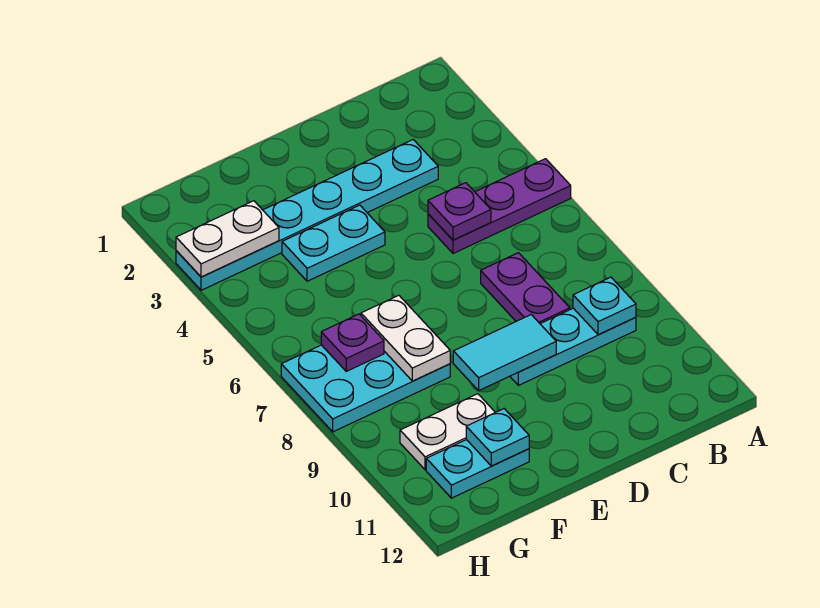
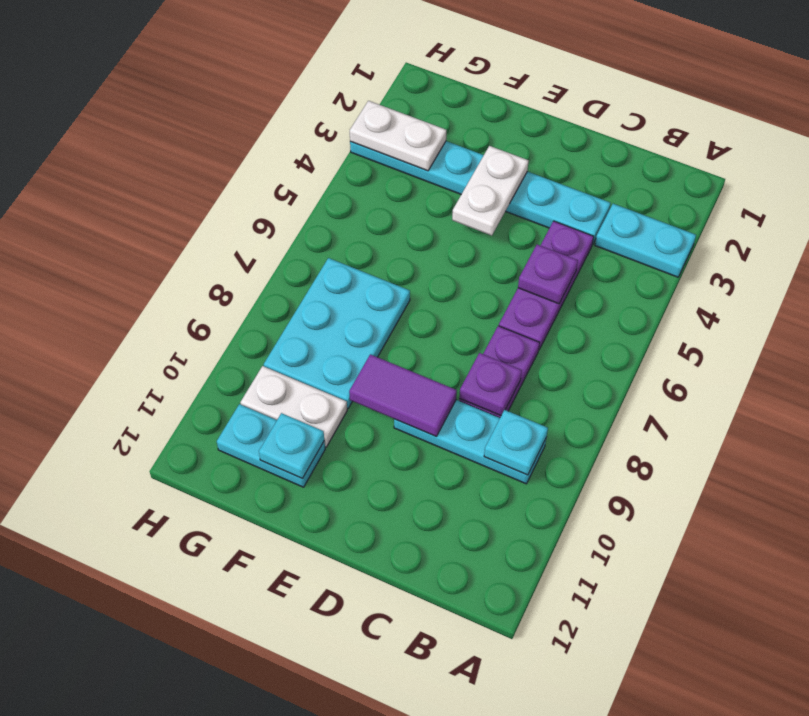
purple 1x3 plate [428,159,571,253] -> purple 1x3 plate turned to [499,221,594,349]
cyan 1x2 tile [453,315,556,391] -> purple 1x2 tile [349,354,457,436]
cyan 1x2 plate [282,205,385,281] -> cyan 1x2 plate moved to [595,204,696,277]
cyan 2x3 plate [281,345,450,432] -> cyan 2x3 plate turned to [264,258,410,408]
white 1x2 plate [361,295,450,381] -> white 1x2 plate moved to [452,146,529,236]
purple 1x1 plate [321,314,384,371] -> purple 1x1 plate moved to [459,353,522,416]

